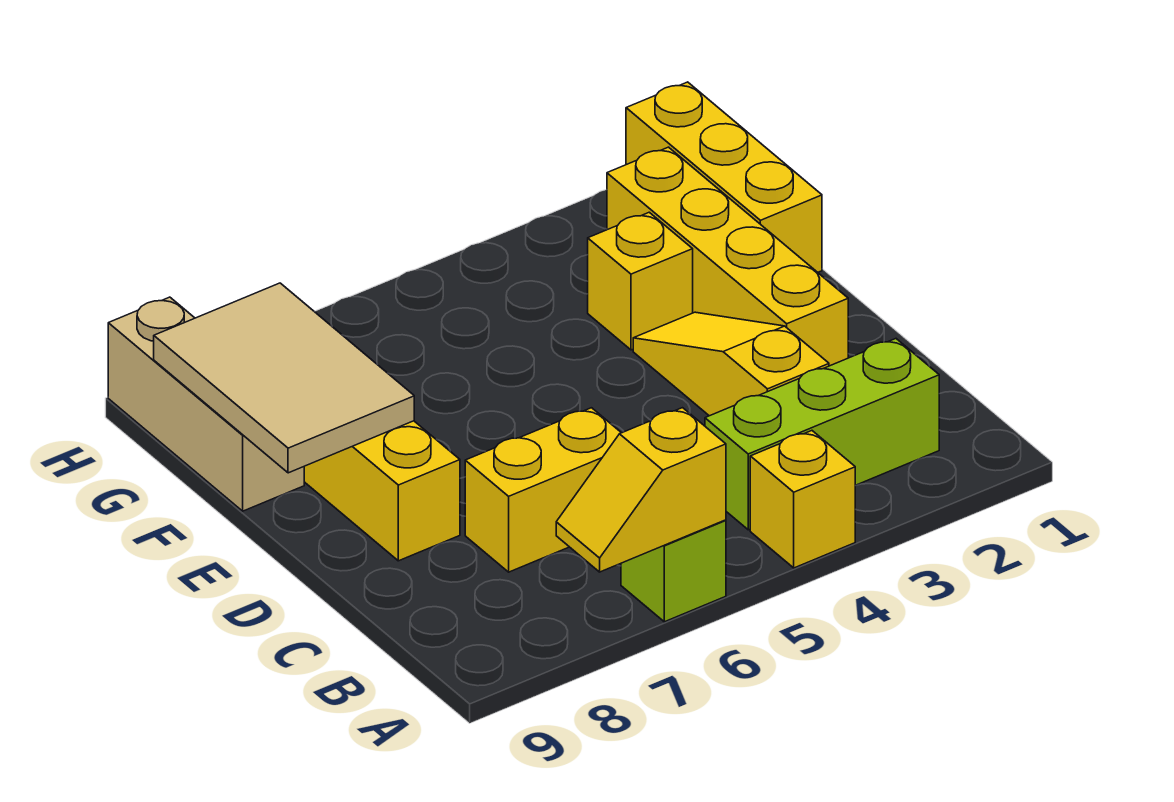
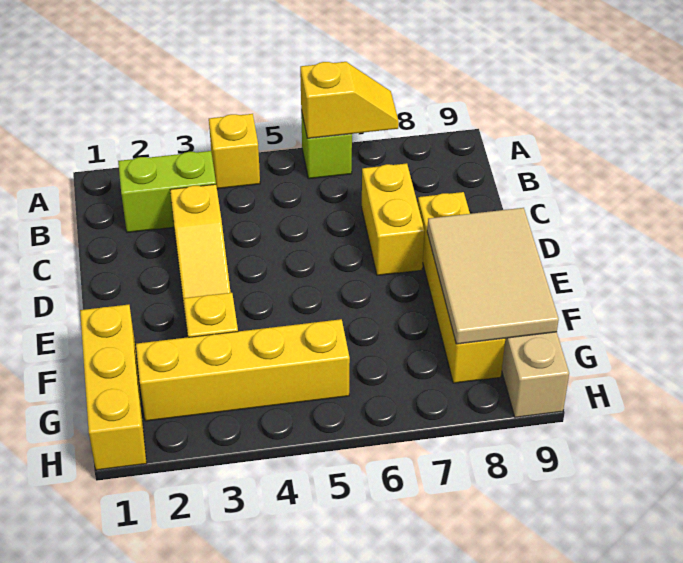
lime 1x3 brick [705,339,939,530] -> lime 1x2 brick [118,151,216,233]
yellow 1x2 brick [465,408,621,572] -> yellow 1x2 brick turned to [362,163,424,275]
yellow 1x4 brick [607,147,848,366] -> yellow 1x4 brick turned to [136,319,350,421]

